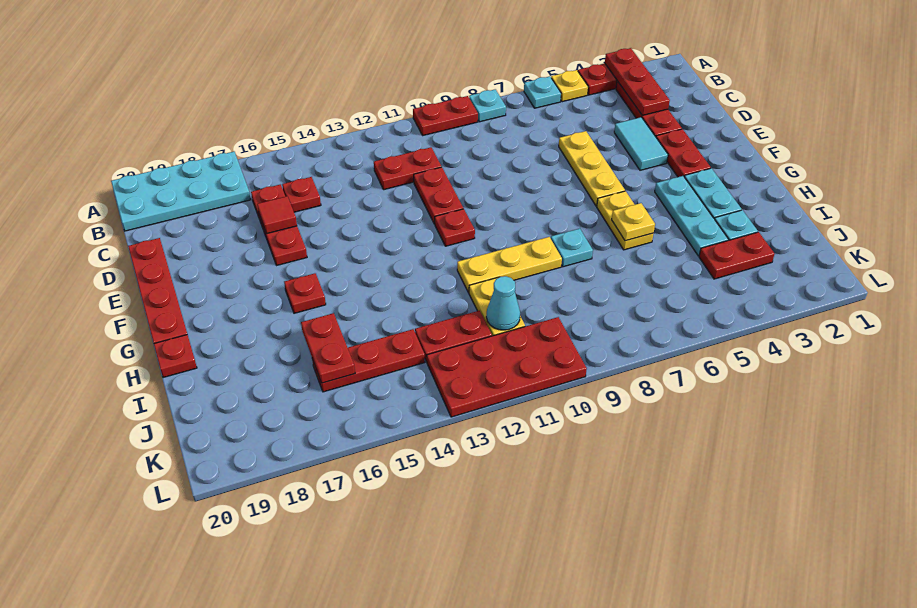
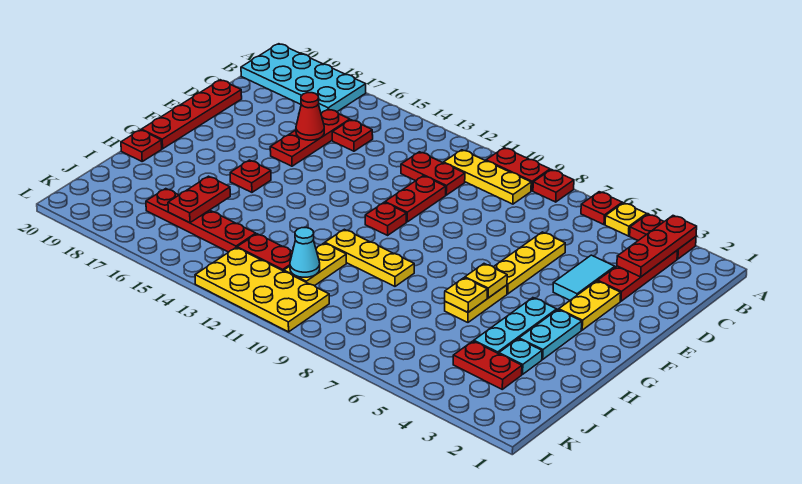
cyan 1x1 plate [524,76,561,108] -> red 1x1 plate [581,192,622,225]
cyan 1x1 plate [469,89,506,122] -> red 1x1 plate [533,170,574,202]
none -> yellow 1x3 plate [444,150,531,204]
red 1x1 tile [257,196,297,234] -> red 1x1 cone [296,93,324,140]
red 1x2 plate [656,129,711,177] -> yellow 1x2 plate [559,281,621,330]
none -> yellow 1x1 plate [465,264,507,298]
cyan 1x1 plate [551,229,593,267] -> none
red 1x3 plate [312,329,425,392] -> red 1x4 plate [146,189,256,252]
red 2x4 plate [427,317,587,417] -> yellow 2x4 plate [195,248,329,332]

